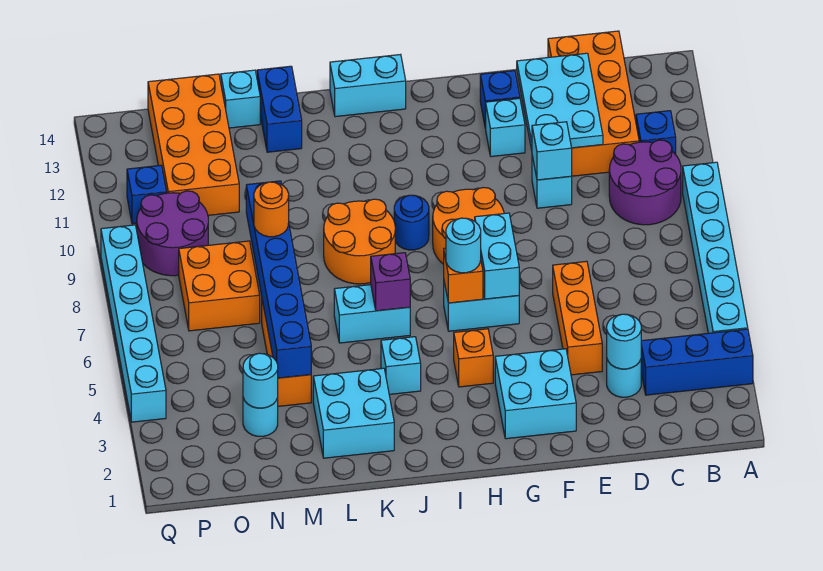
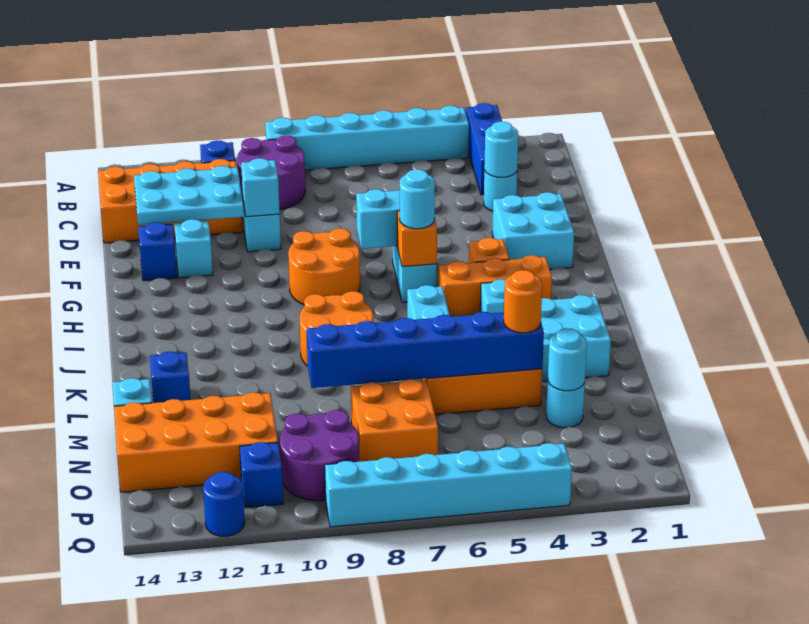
orange 1x3 brick [553,261,602,375] -> orange 1x3 brick moved to [439,255,552,317]
blue 1x1 round brick [394,195,429,250] -> blue 1x1 round brick moved to [203,472,245,536]
cyan 1x2 brick [330,54,406,117] -> none
purple 1x1 brick [371,253,410,311] -> none
blue 1x2 brick [257,66,302,152] -> blue 1x1 brick [150,351,191,403]
orange 1x1 round brick [254,182,289,237] -> orange 1x1 round brick moved to [504,270,542,333]

